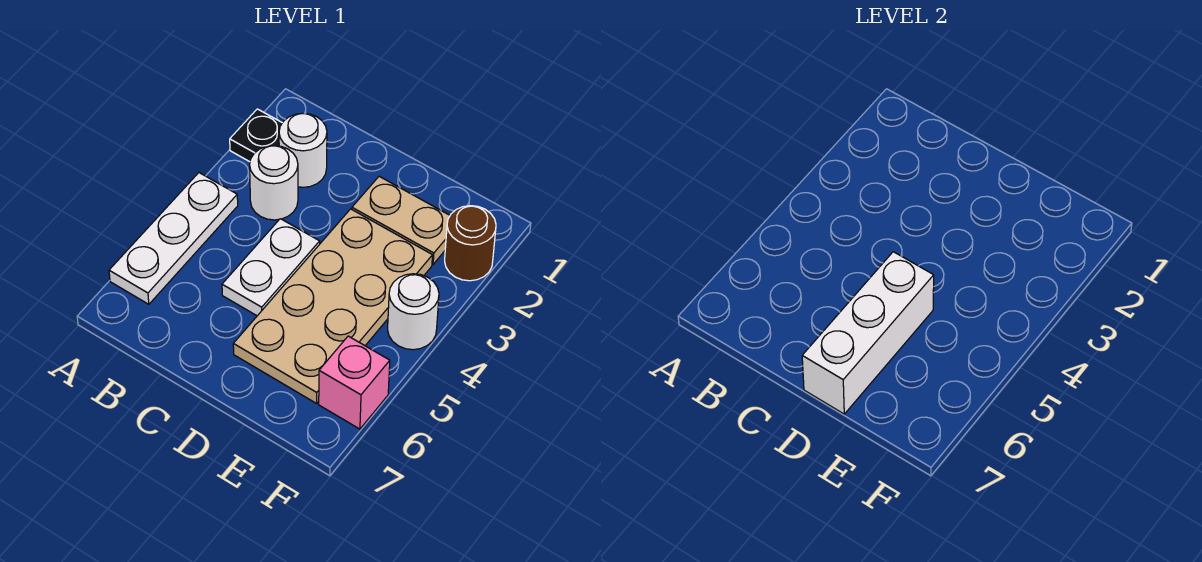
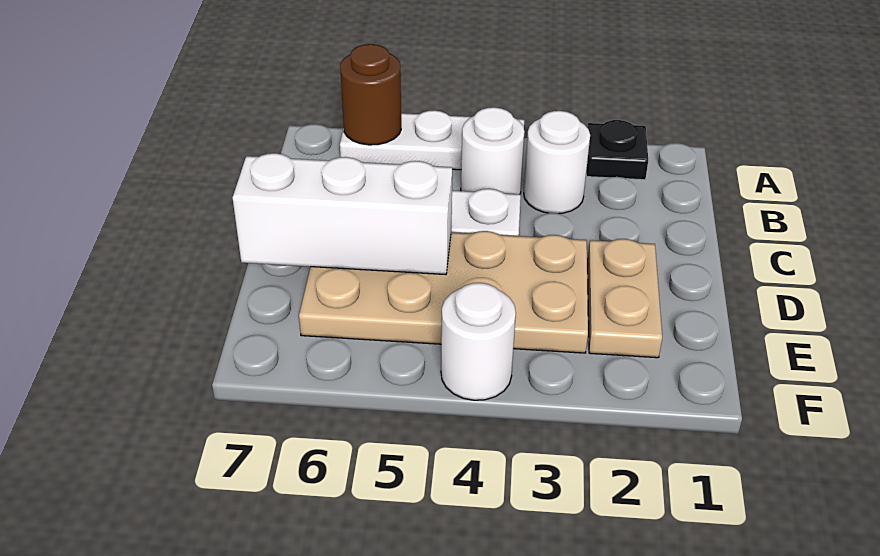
white 1x1 round brick [279,113,327,187] -> white 1x1 round brick moved to [461,107,525,194]
brown 1x1 round brick [445,206,496,281] -> brown 1x1 round brick moved to [340,44,401,145]
pink 1x1 brick [319,336,390,429] -> none

